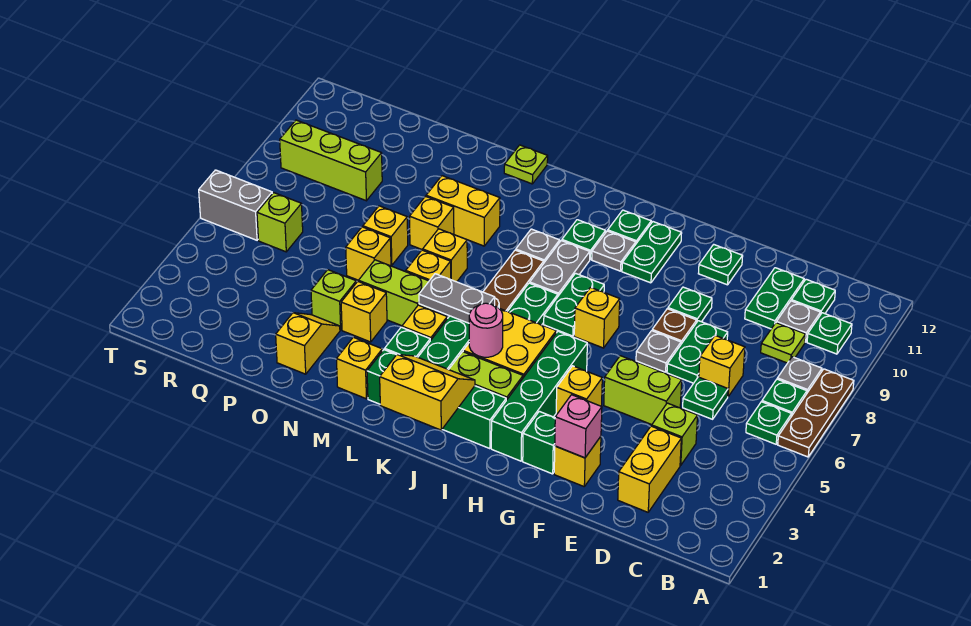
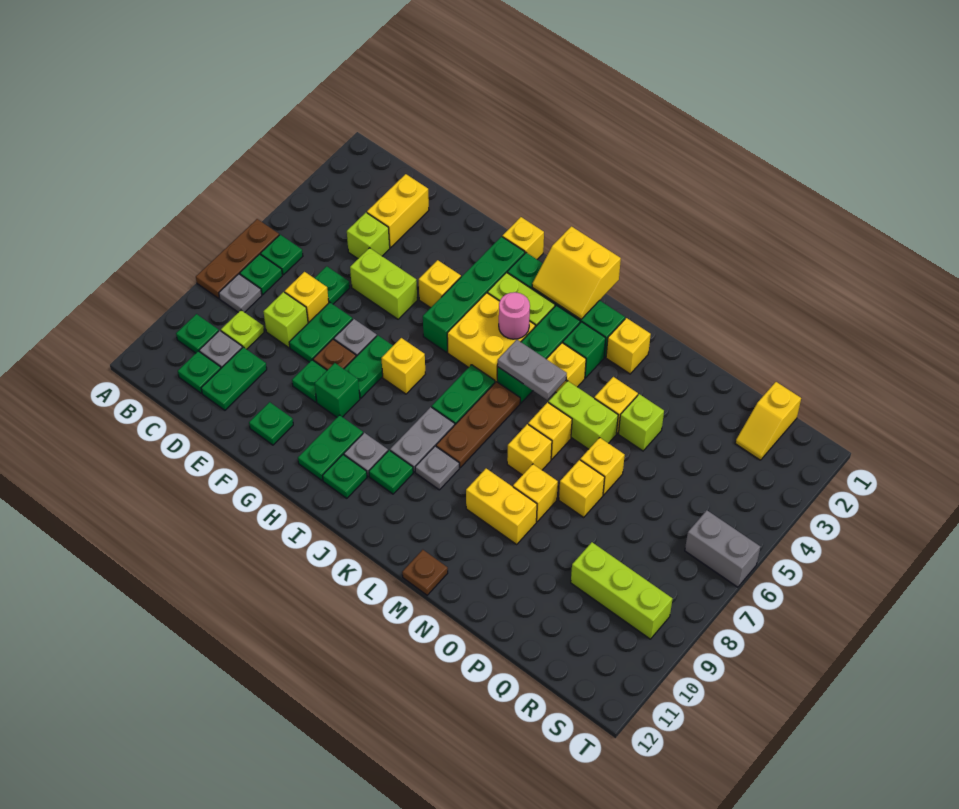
yellow 1x1 brick [554,437,601,486] -> yellow 1x1 brick moved to [502,217,544,259]
pink 1x1 brick [555,395,602,458] -> none
green 1x1 brick [523,411,555,474] -> green 1x1 brick moved to [315,363,360,417]
green 1x2 plate [544,273,604,336] -> green 1x2 plate moved to [344,335,393,398]
lime 1x1 plate [504,145,548,184] -> brown 1x1 plate [402,550,448,595]
yellow 1x2 slope [276,313,340,374] -> yellow 1x2 slope moved to [735,382,801,460]
lime 1x1 brick [257,193,303,252] -> lime 1x1 brick moved to [263,292,308,348]

